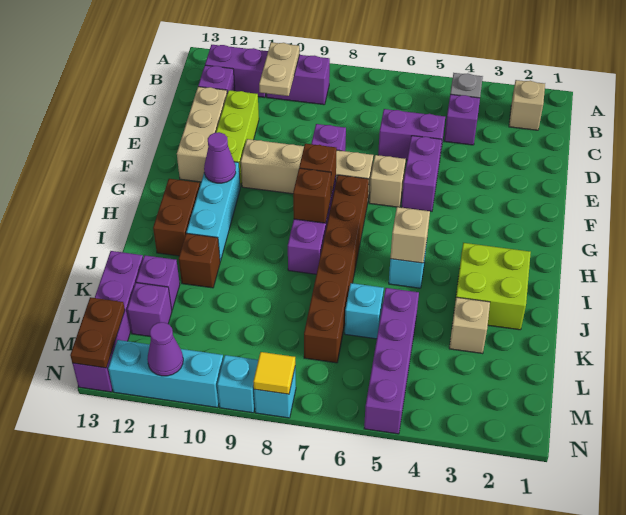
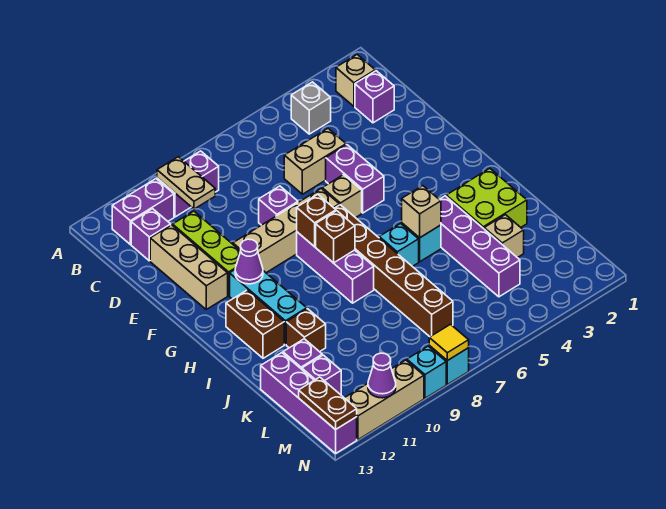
purple 1x1 brick [444,94,480,145] -> purple 1x1 brick moved to [355,71,394,123]
purple 1x2 brick [378,109,445,160] -> tan 1x2 brick [284,129,346,194]
purple 1x4 brick [364,288,419,434] -> purple 1x4 brick moved to [439,196,520,297]
cyan 1x1 brick [345,283,384,339] -> cyan 1x1 brick moved to [379,224,419,266]
cyan 1x3 brick [108,340,223,408] -> tan 1x3 brick [345,360,424,440]

